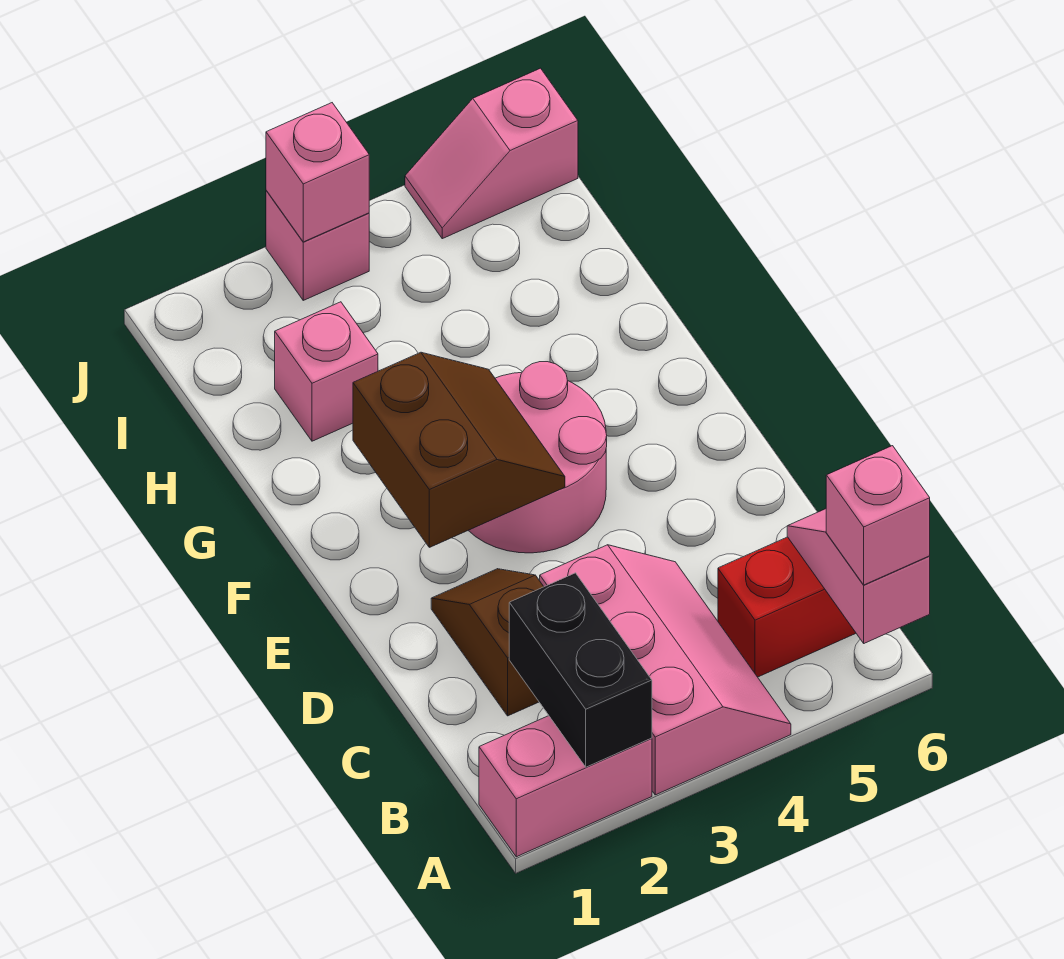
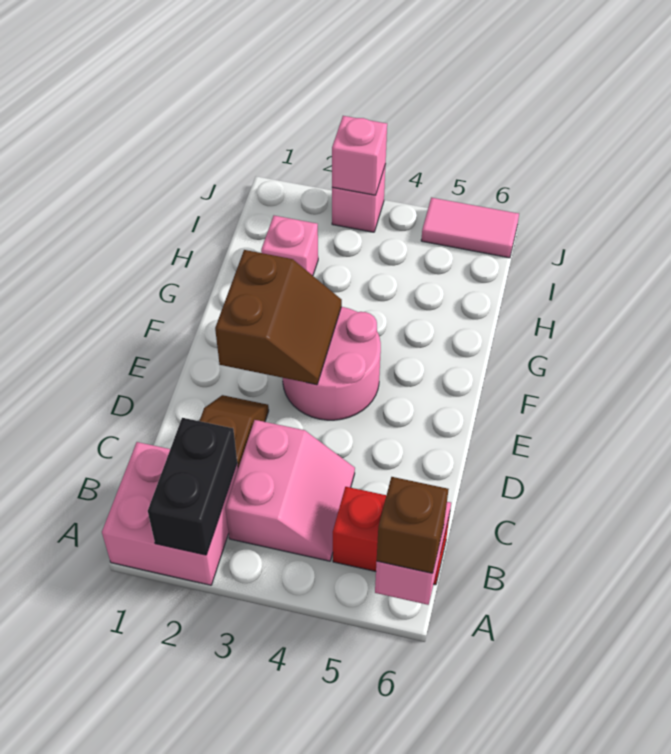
pink 1x2 brick [479,716,652,857] -> pink 2x2 brick [102,442,238,585]
pink 2x3 slope [540,545,791,795] -> pink 2x2 slope [225,420,355,561]
pink 1x1 brick [826,446,930,585] -> brown 1x1 brick [377,477,449,573]
pink 1x2 slope [405,68,578,239] -> pink 1x2 tile [421,198,519,258]

